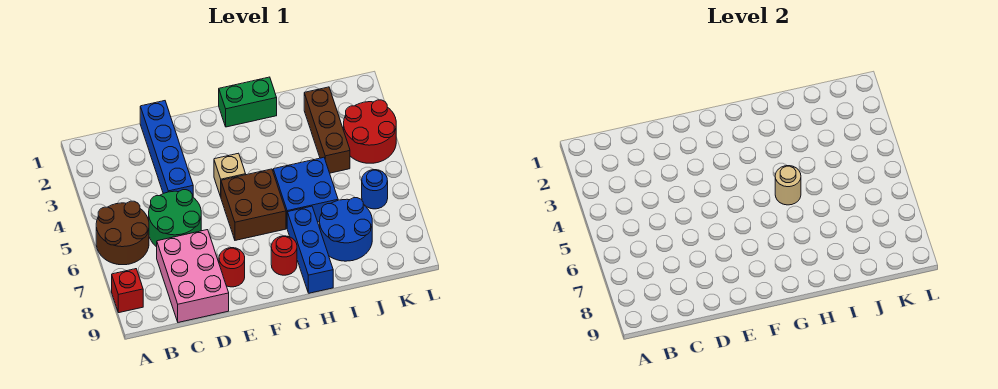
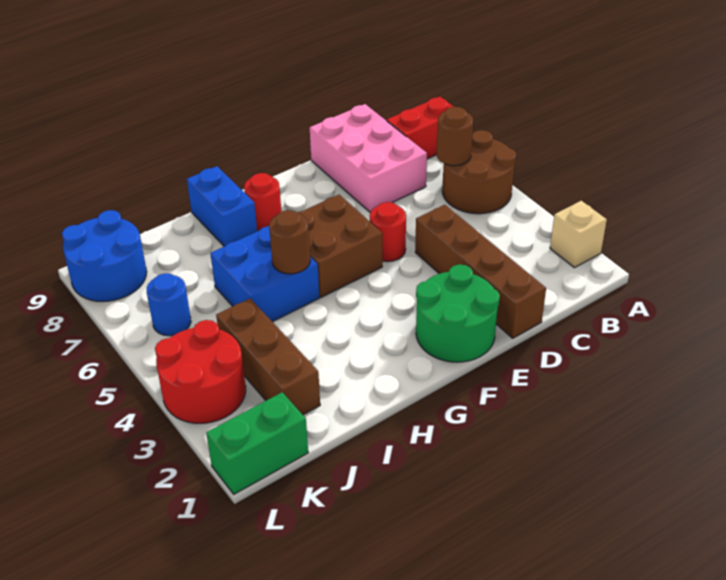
red 1x1 brick [112,269,143,313] -> red 1x2 brick [387,97,454,159]
none -> brown 1x1 round brick [437,107,473,166]
green 2x2 round brick [149,190,201,247] -> green 2x2 round brick moved to [416,264,500,362]
blue 1x4 brick [140,101,193,197] -> brown 1x4 brick [415,205,546,338]
red 1x1 round brick [219,248,245,287] -> red 1x1 round brick moved to [370,202,406,262]
tan 1x1 brick [214,153,246,197] -> tan 1x1 brick moved to [550,201,607,268]
green 1x2 brick [219,77,277,127] -> green 1x2 brick moved to [206,392,308,494]
tan 1x1 round brick [775,166,801,205] -> brown 1x1 round brick [269,210,310,274]
blue 1x3 brick [287,206,333,293] -> blue 1x2 brick [187,166,257,246]
blue 2x2 round brick [320,198,372,261] -> blue 2x2 round brick moved to [62,210,147,301]

